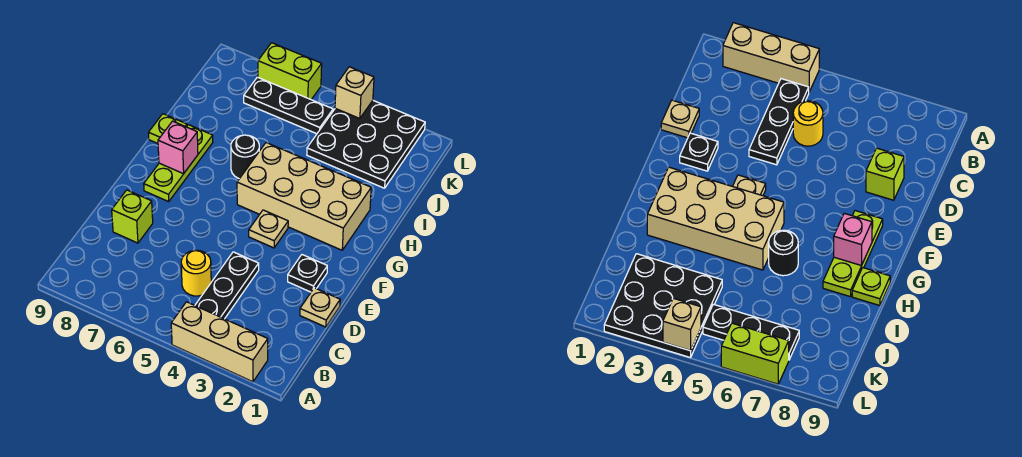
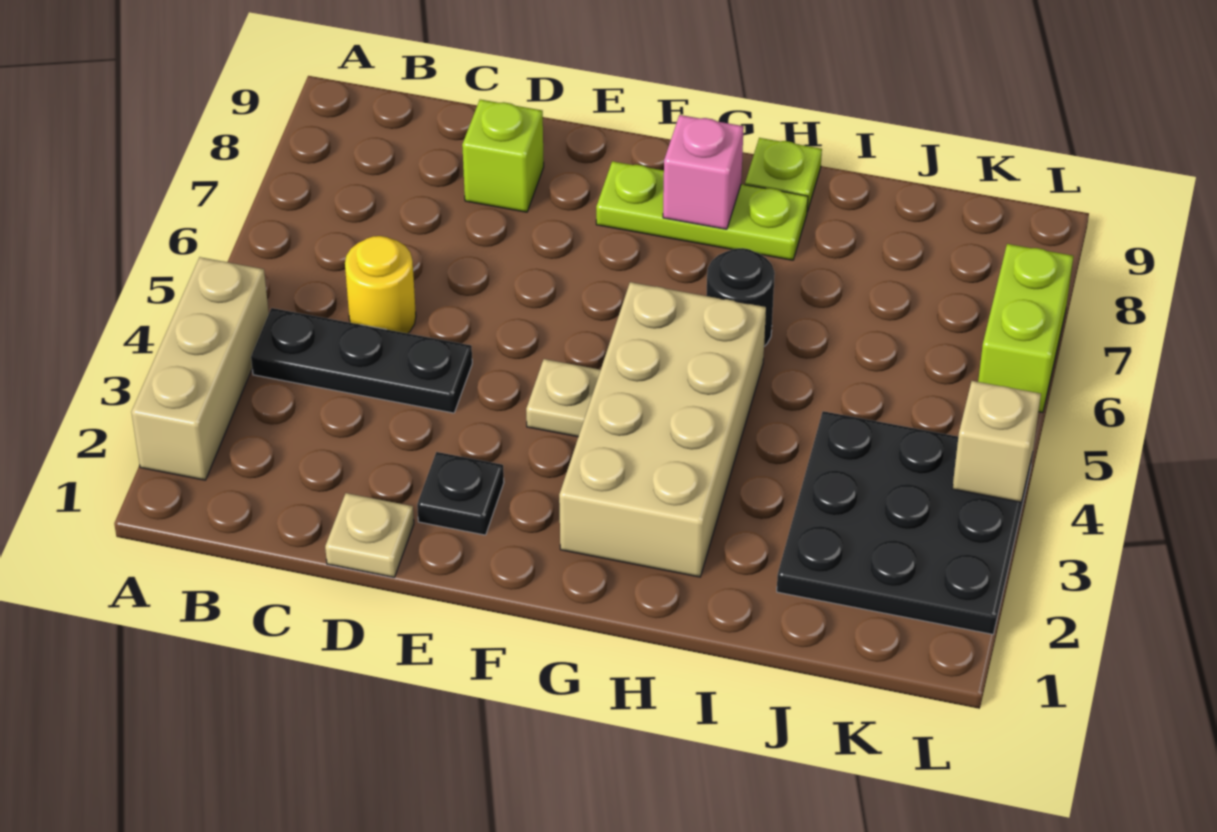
black 1x3 plate [244,77,333,134] -> none

